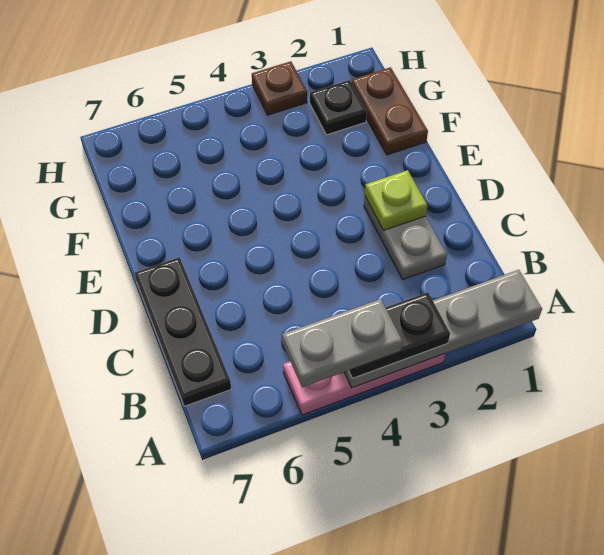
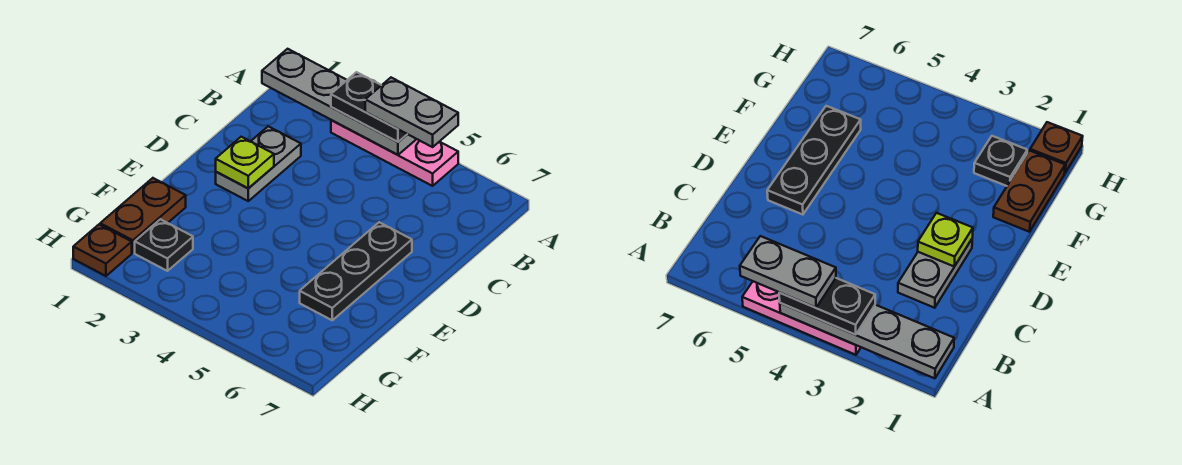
black 1x3 plate [135,257,231,406] -> black 1x3 plate moved to [300,222,412,320]
brown 1x1 plate [252,61,307,115] -> brown 1x1 plate moved to [73,225,132,276]

